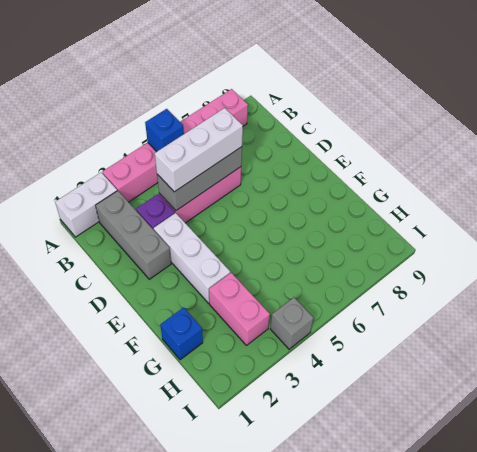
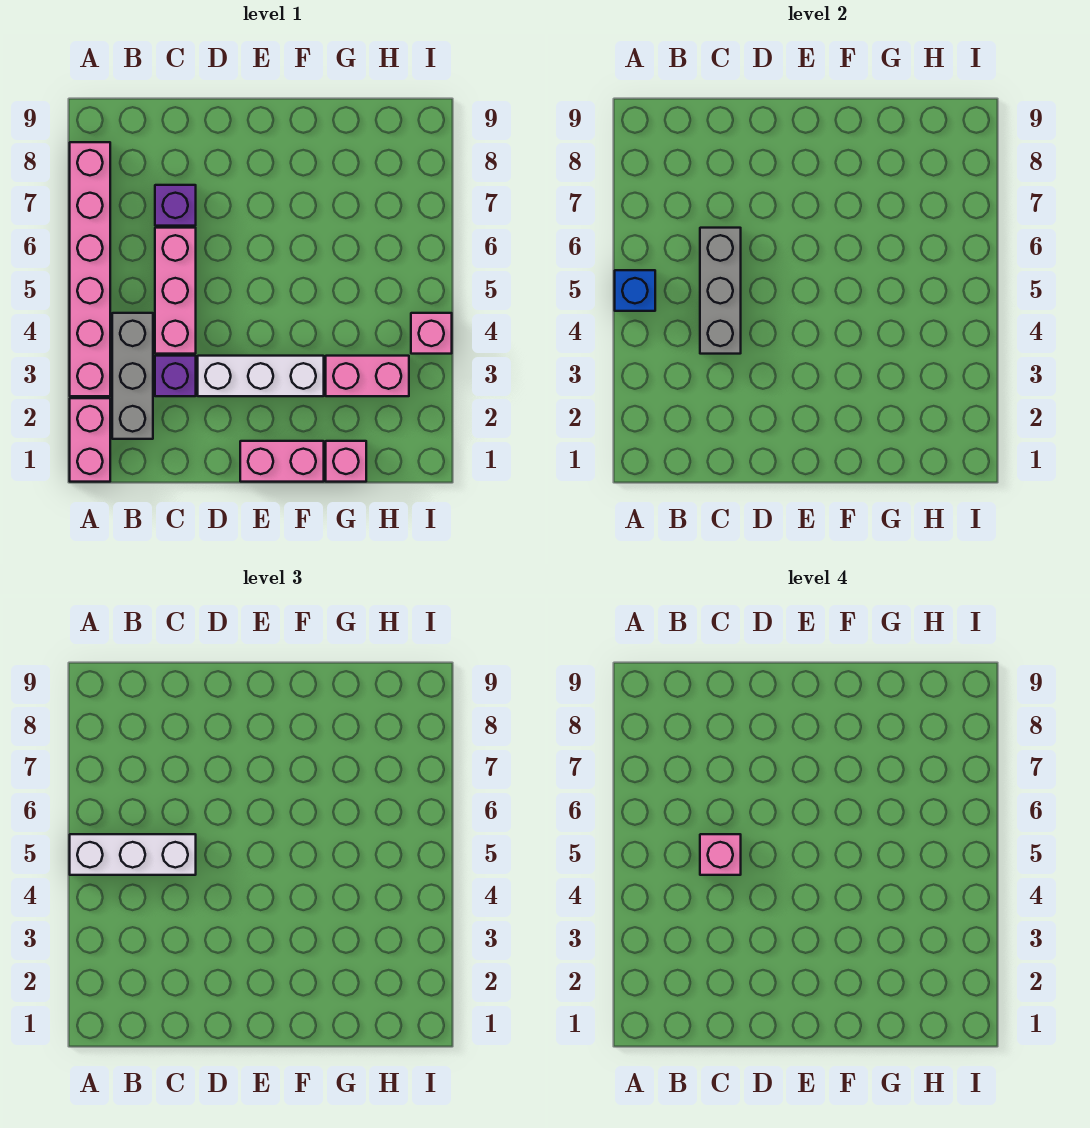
white 1x2 brick [55,173,117,237] -> pink 1x2 brick [70,398,110,482]
grey 1x3 brick [96,191,171,279] -> grey 1x3 brick turned to [112,313,153,439]
white 1x3 brick [155,108,243,192] -> white 1x3 brick turned to [70,834,196,875]
none -> pink 1x1 brick [700,834,741,875]
none -> purple 1x1 brick [155,185,196,226]
none -> pink 1x2 brick [240,441,324,482]
blue 1x1 brick [160,307,203,360] -> pink 1x1 brick [326,441,366,482]
grey 1x1 brick [270,297,313,349] -> pink 1x1 brick [411,313,452,354]

